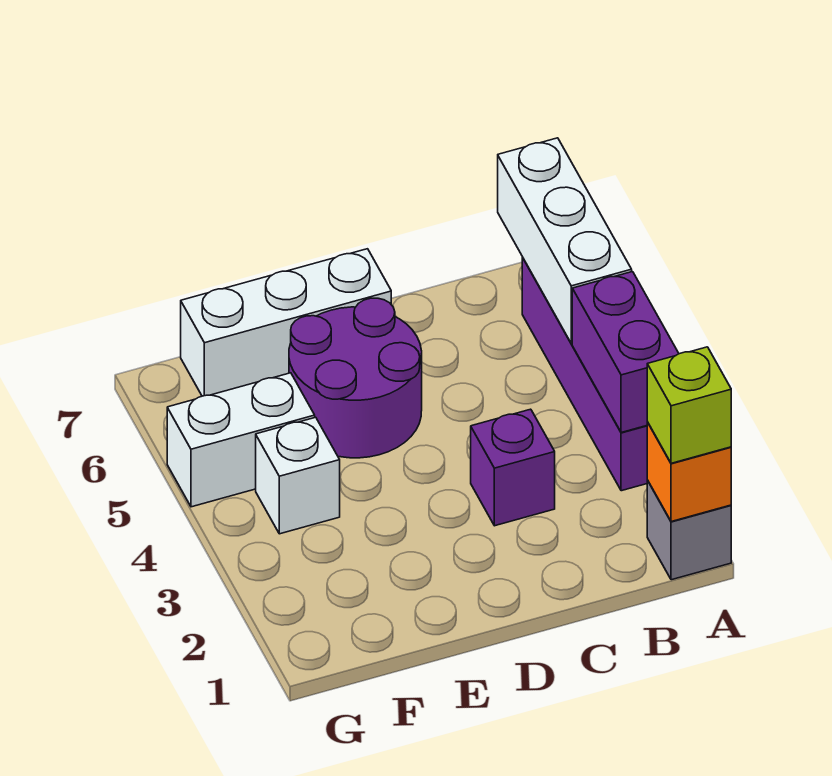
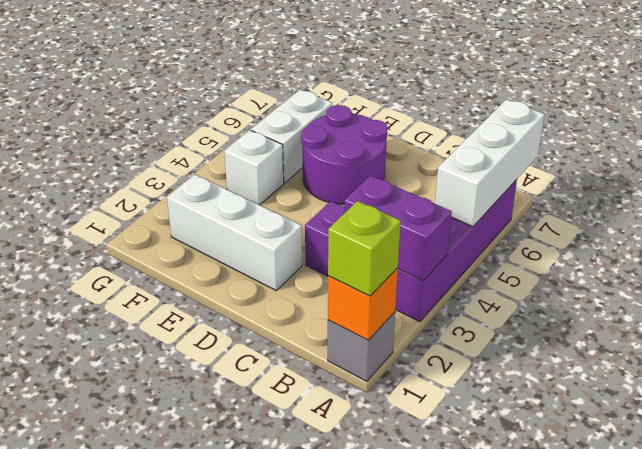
purple 1x2 brick [572,272,679,433] -> purple 1x2 brick turned to [344,176,452,281]
white 1x3 brick [181,249,391,396] -> white 1x3 brick moved to [167,175,302,290]
white 1x2 brick [167,373,315,507] -> white 1x2 brick turned to [251,89,332,183]

